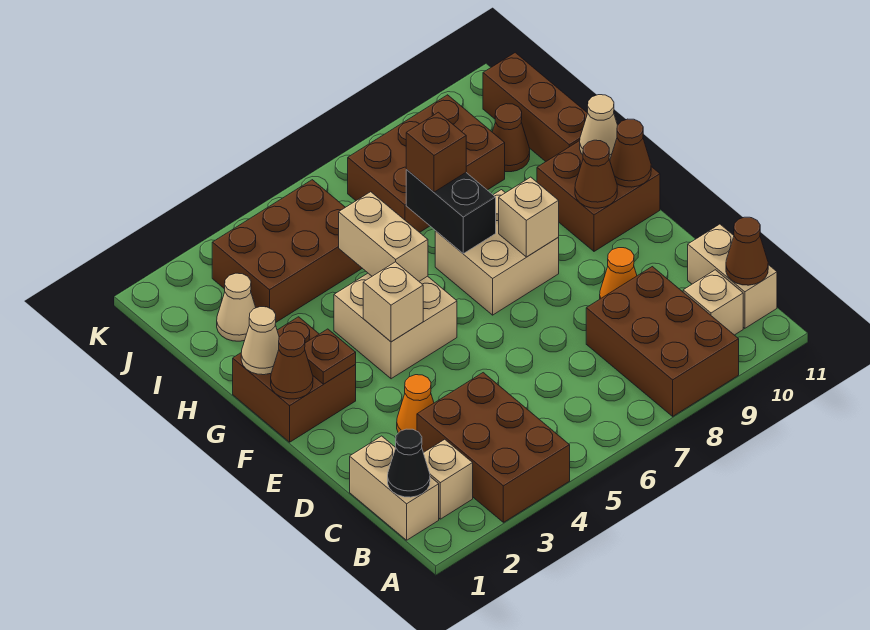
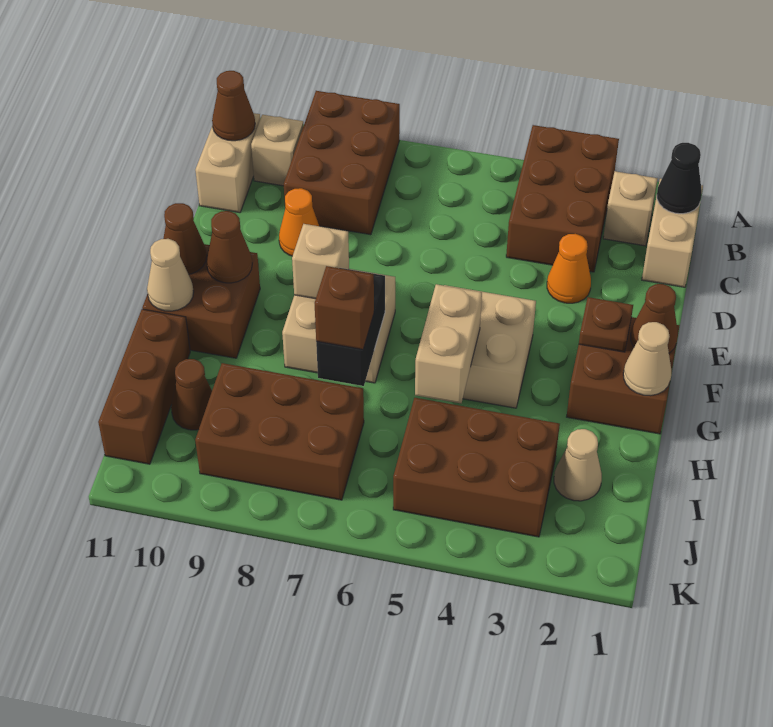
tan 1x1 brick [363,262,423,342] -> none

